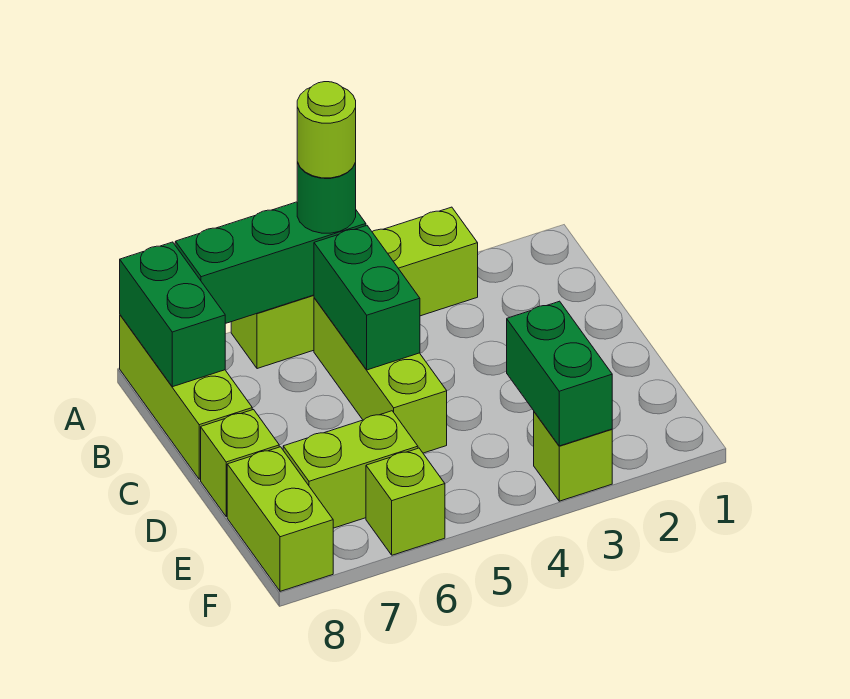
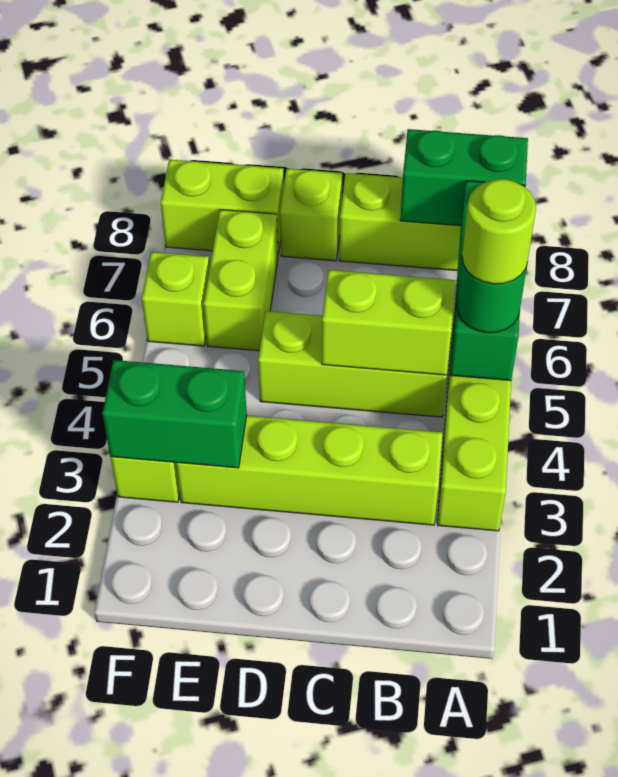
none -> lime 1x4 brick [176,415,442,525]
green 1x2 brick [314,226,420,370] -> lime 1x2 brick [322,270,455,375]

